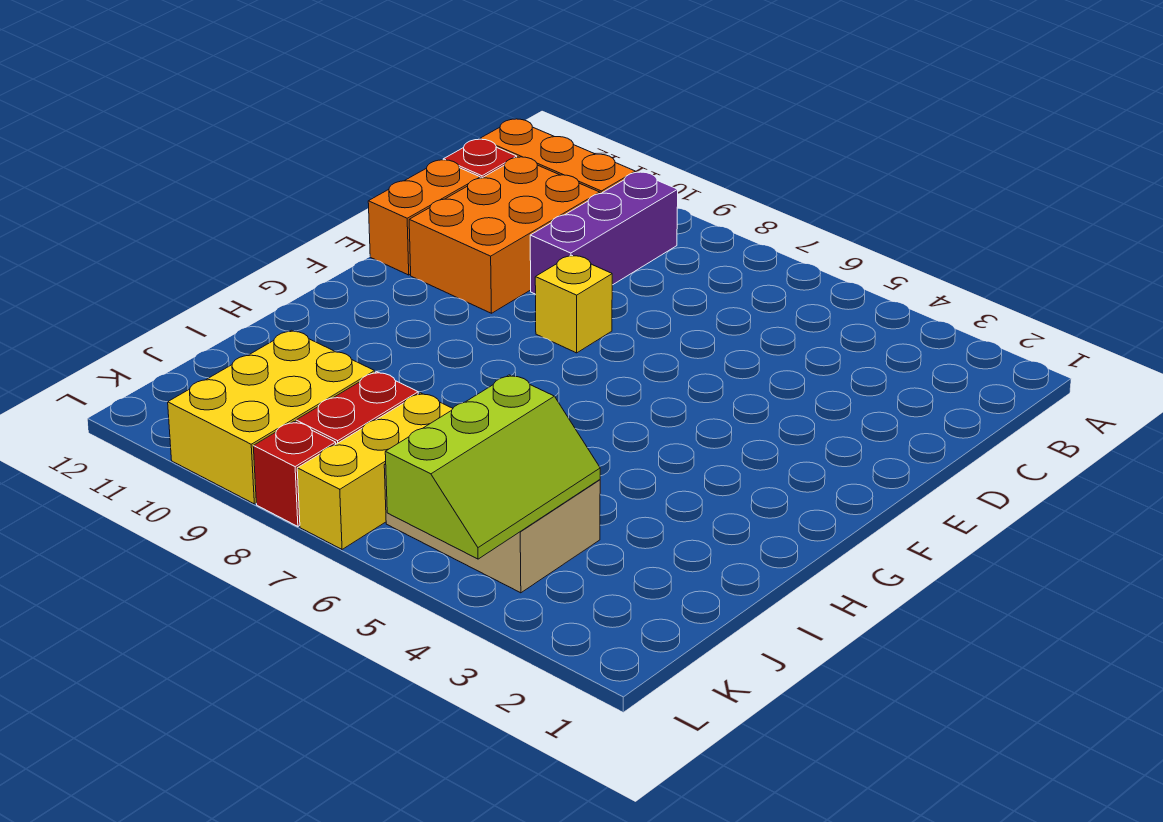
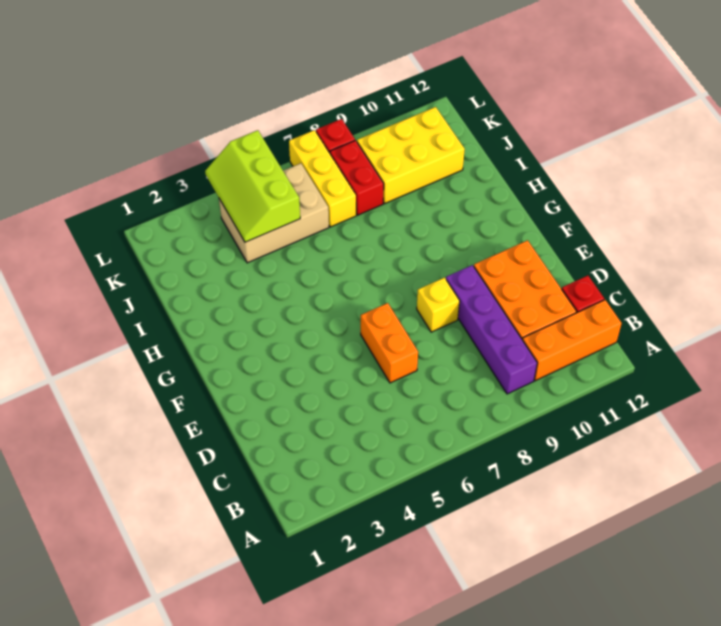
purple 1x3 brick [530,172,678,294] -> purple 1x4 brick [446,265,537,394]
orange 1x2 brick [368,160,480,275] -> orange 1x2 brick moved to [361,303,418,383]
yellow 2x3 brick [168,330,375,504] -> yellow 2x3 brick turned to [357,107,465,203]

